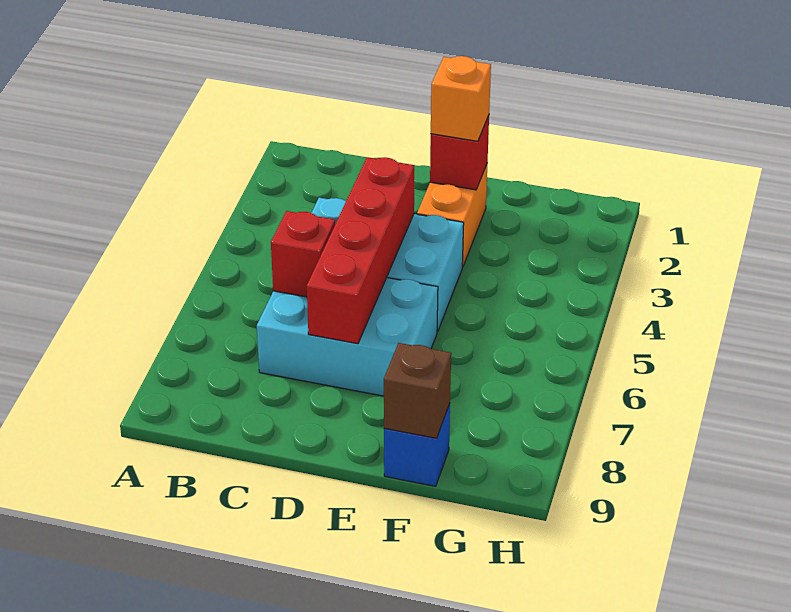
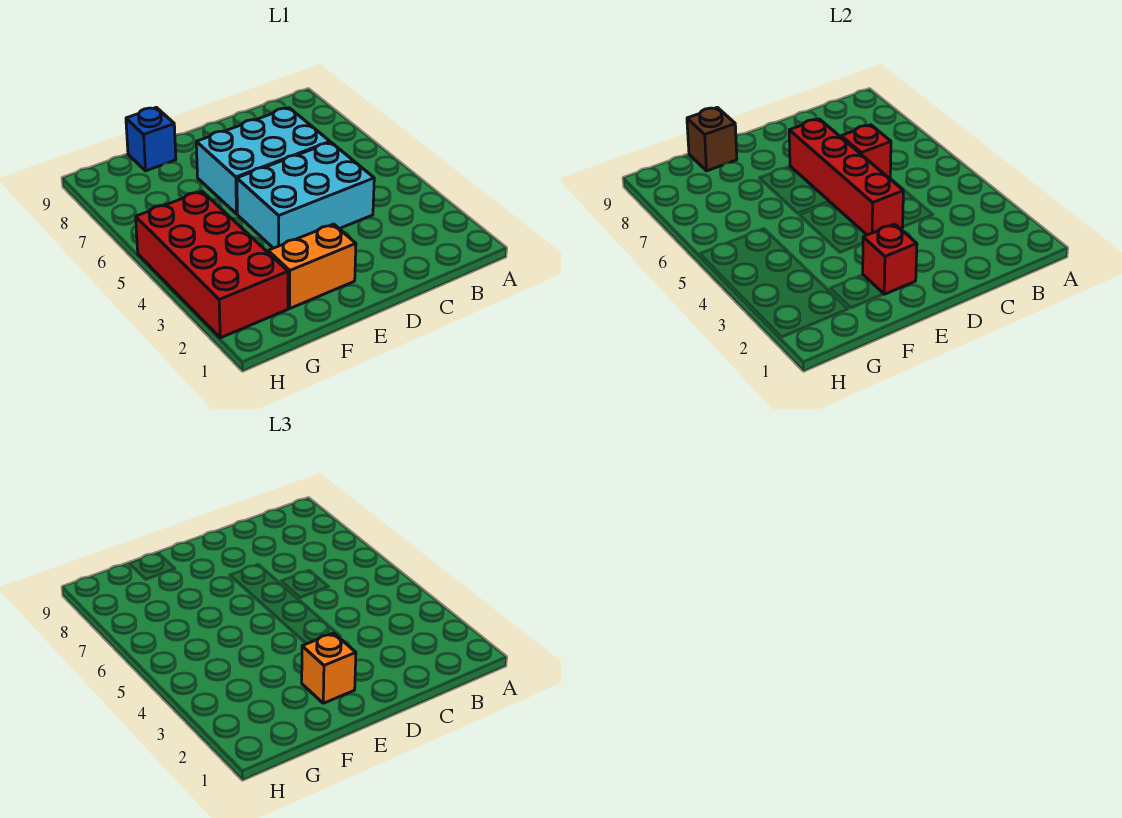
orange 1x2 brick [417,165,487,267] -> orange 1x2 brick turned to [268,224,356,308]
none -> red 2x4 brick [136,191,288,338]

